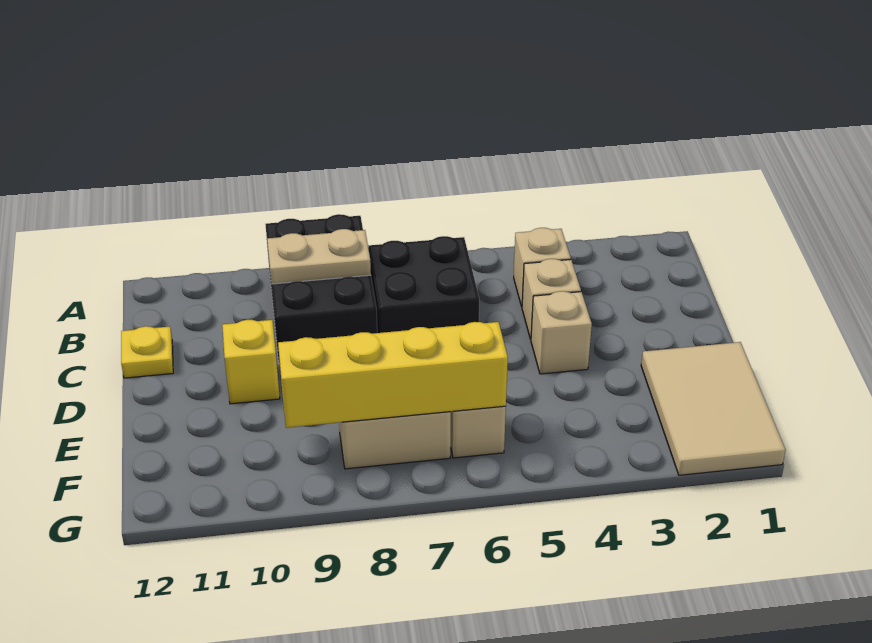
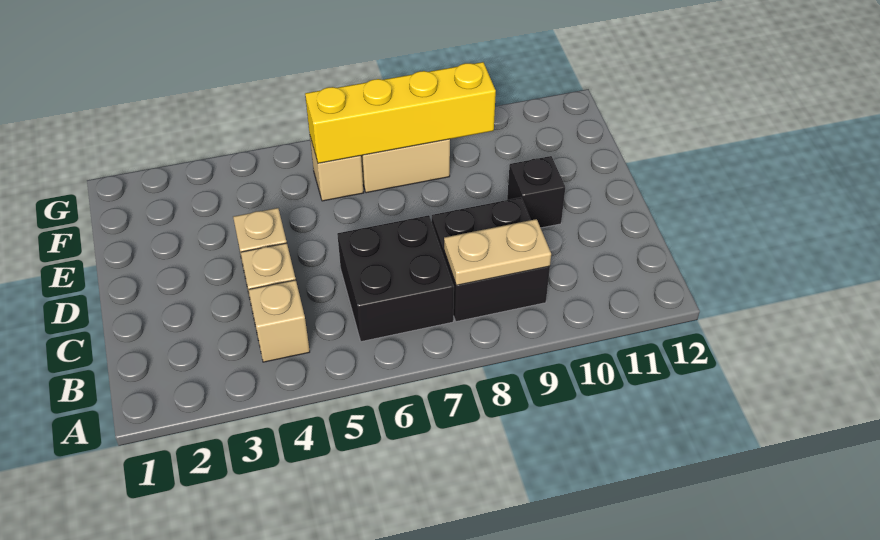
black 2x3 brick [265,214,377,364] -> black 2x2 brick [432,197,550,322]
yellow 1x1 plate [121,326,173,378] -> none
yellow 1x1 brick [222,320,280,404] -> black 1x1 brick [507,156,565,228]
tan 2x3 tile [641,342,785,475] -> none

